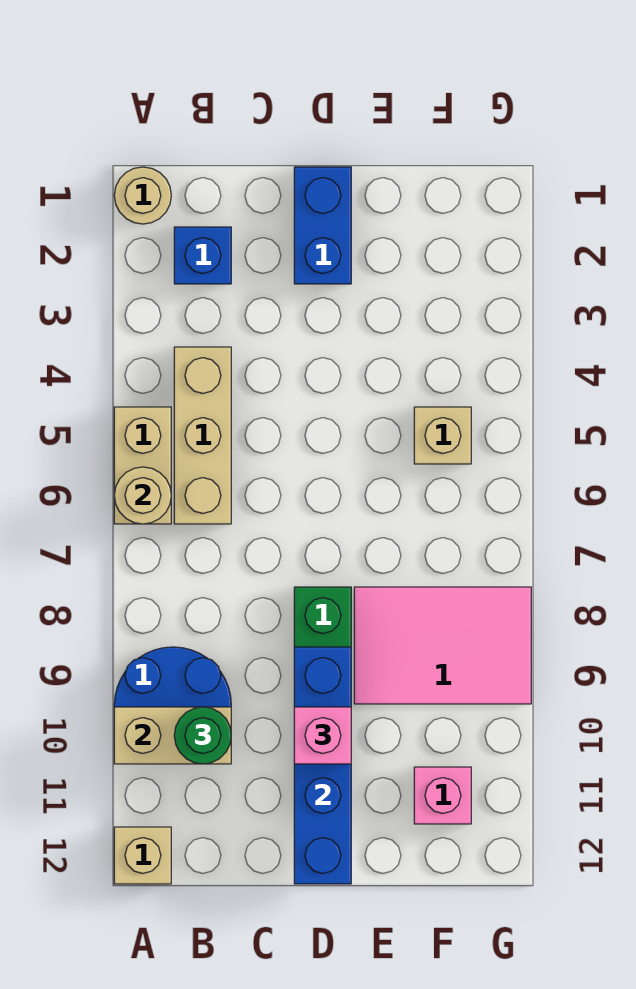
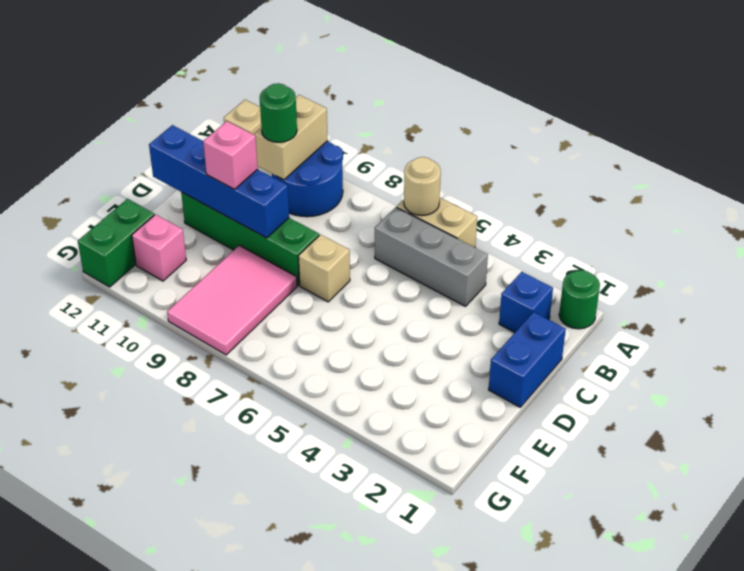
tan 1x1 round brick [114,167,171,224] -> green 1x1 round brick [559,270,600,329]
tan 1x3 brick [174,347,231,524] -> grey 1x3 brick [375,207,488,306]
blue 1x2 brick [294,167,351,284] -> blue 1x2 brick turned to [489,312,566,407]
tan 1x1 brick [414,407,471,464] -> tan 1x1 brick moved to [298,235,350,302]
none -> green 1x2 brick [78,199,154,287]

